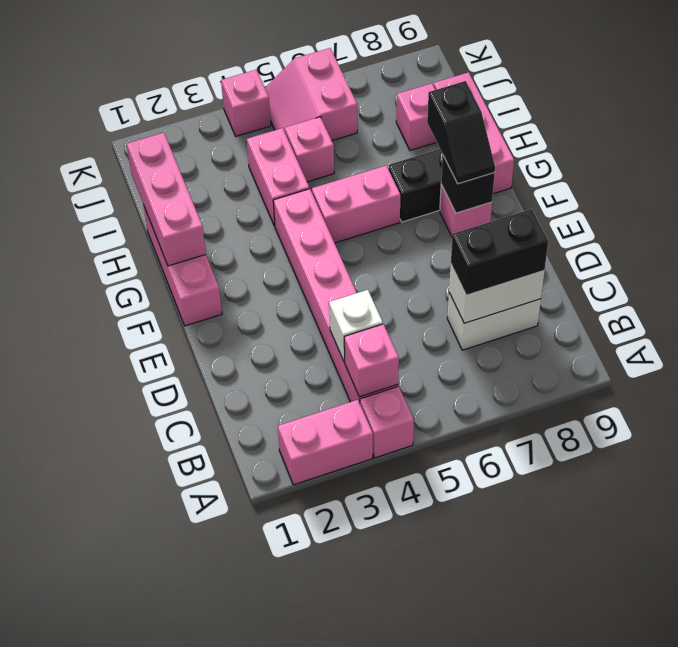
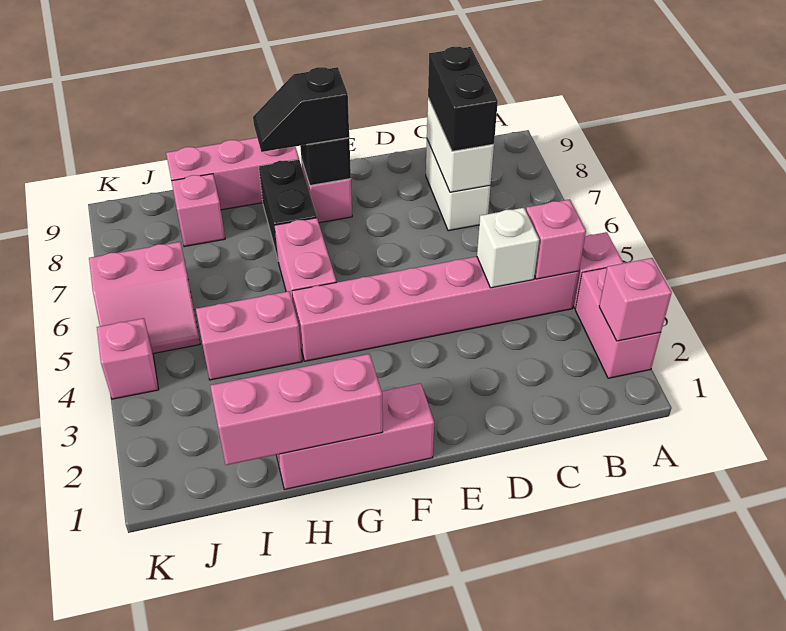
black 1x2 slope [427,81,495,184] -> black 1x2 slope turned to [253,67,349,152]
pink 1x1 brick [285,117,334,182] -> pink 1x1 brick moved to [599,258,672,341]

